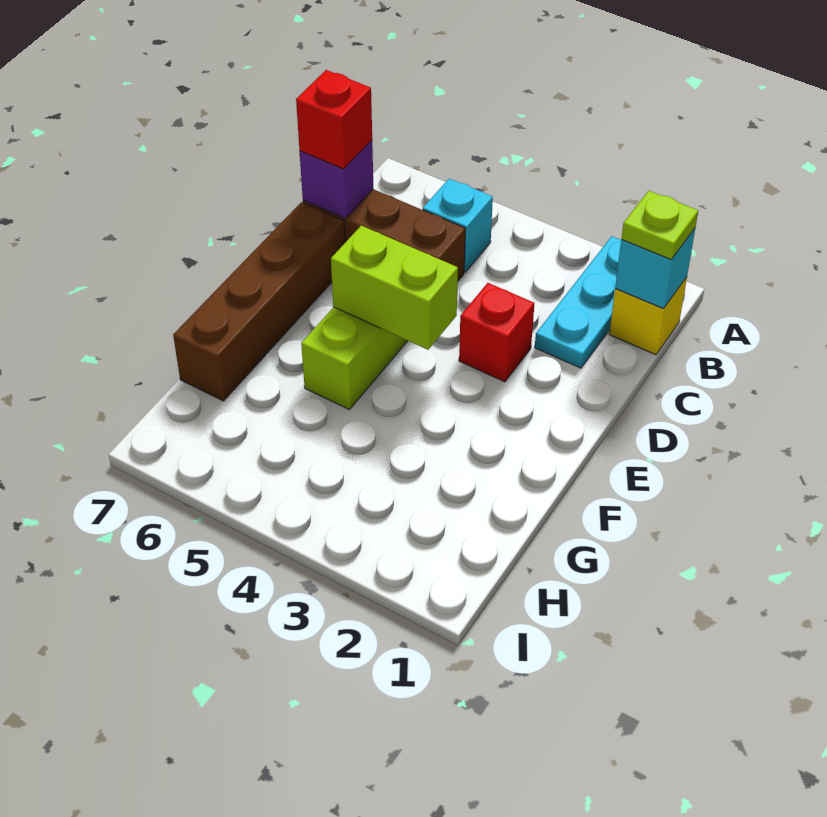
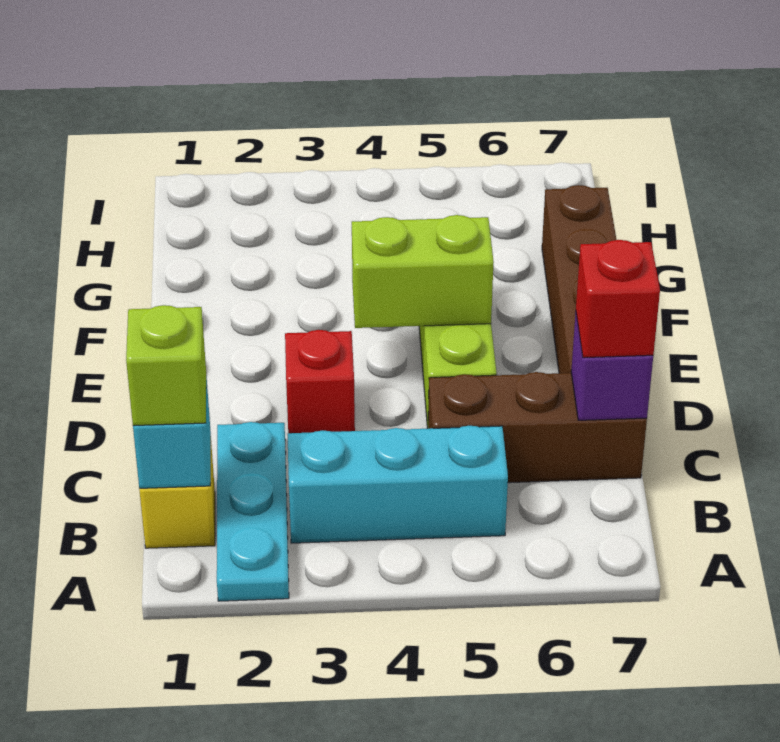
lime 1x1 plate [621,191,698,259] -> lime 1x1 brick [126,305,206,426]
cyan 1x1 brick [423,179,493,272] -> cyan 1x3 brick [287,426,508,543]

